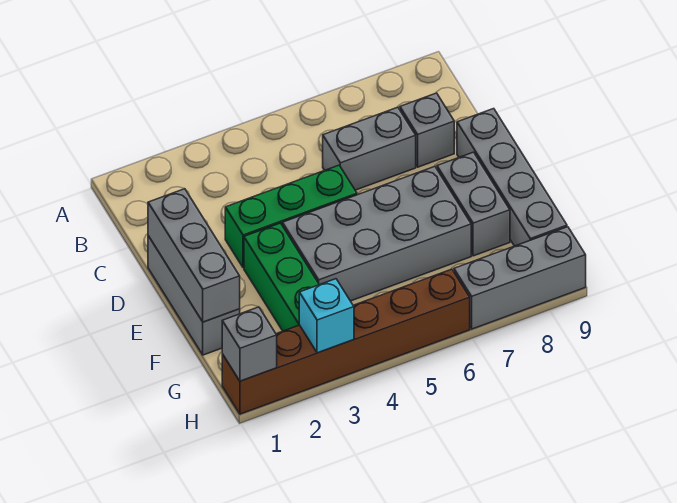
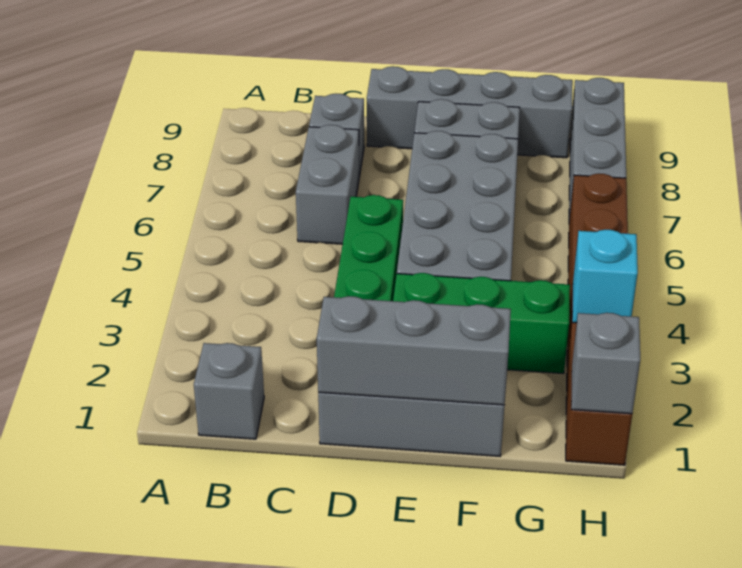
none -> grey 1x1 brick [194,343,264,439]

